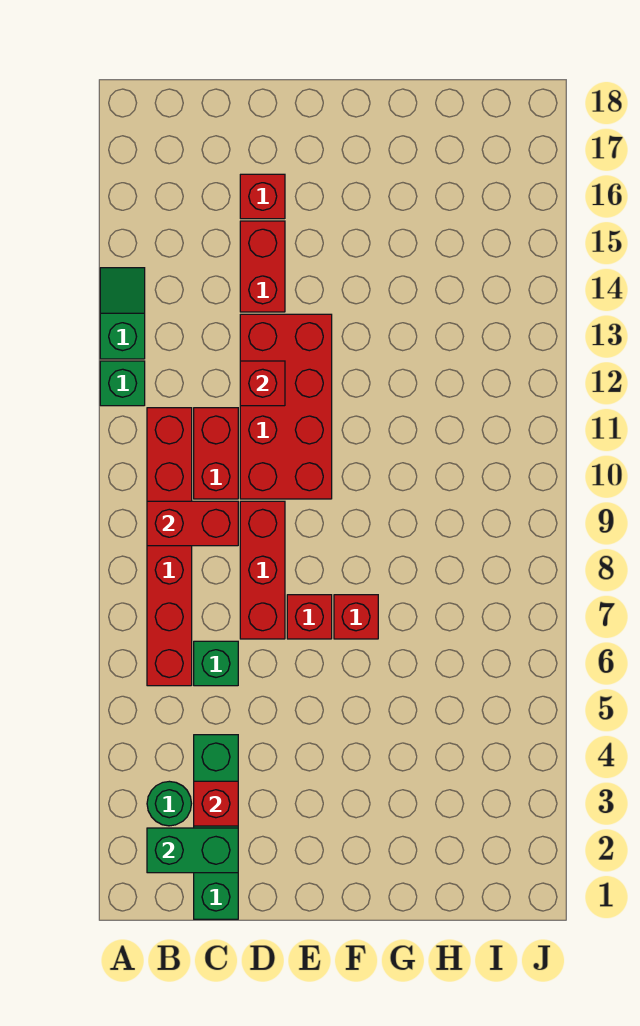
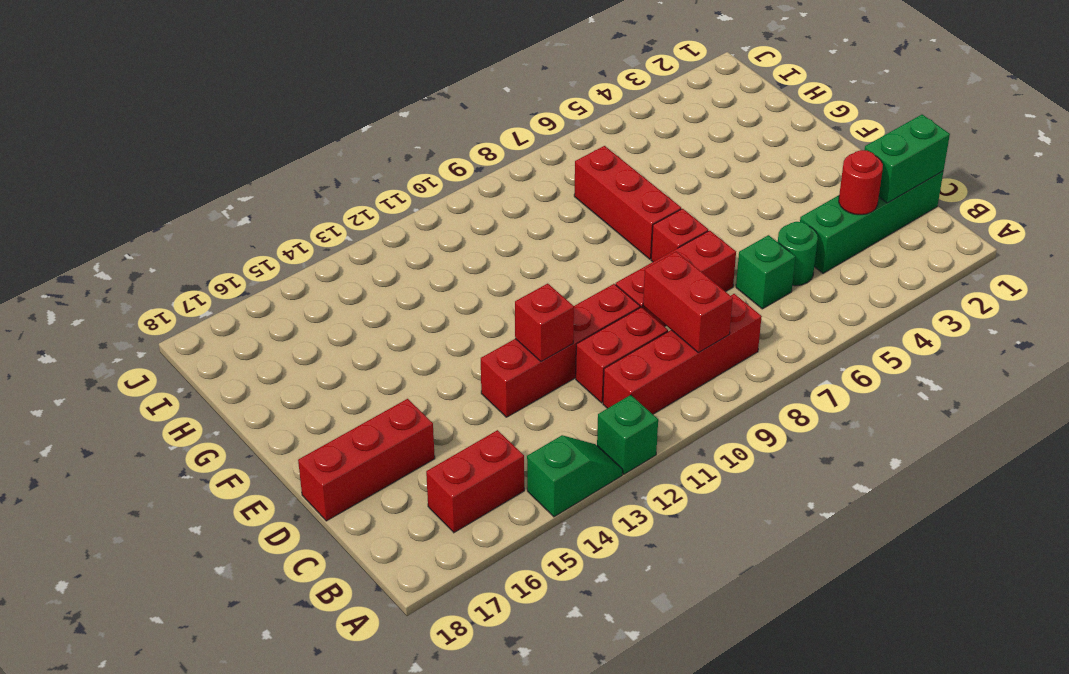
green 1x2 slope [100,268,145,359] -> green 1x2 slope turned to [527,435,622,517]
green 1x2 brick [147,828,238,873] -> green 1x2 brick turned to [865,115,950,203]
green 1x1 round brick [147,781,192,826] -> green 1x1 round brick moved to [778,222,818,286]
red 1x6 brick [147,408,192,686] -> red 1x4 brick [603,294,762,414]
red 1x1 brick [194,781,238,826] -> red 1x1 round brick [839,150,883,215]
red 2x4 brick [240,314,332,499] -> red 1x4 brick [481,284,640,417]
red 1x2 brick [240,221,285,312] -> red 1x2 brick moved to [426,430,524,533]
red 1x1 brick [240,174,285,219] -> red 1x3 brick [298,399,435,521]
red 1x1 brick [334,595,378,639] -> red 1x3 brick [574,146,681,259]

